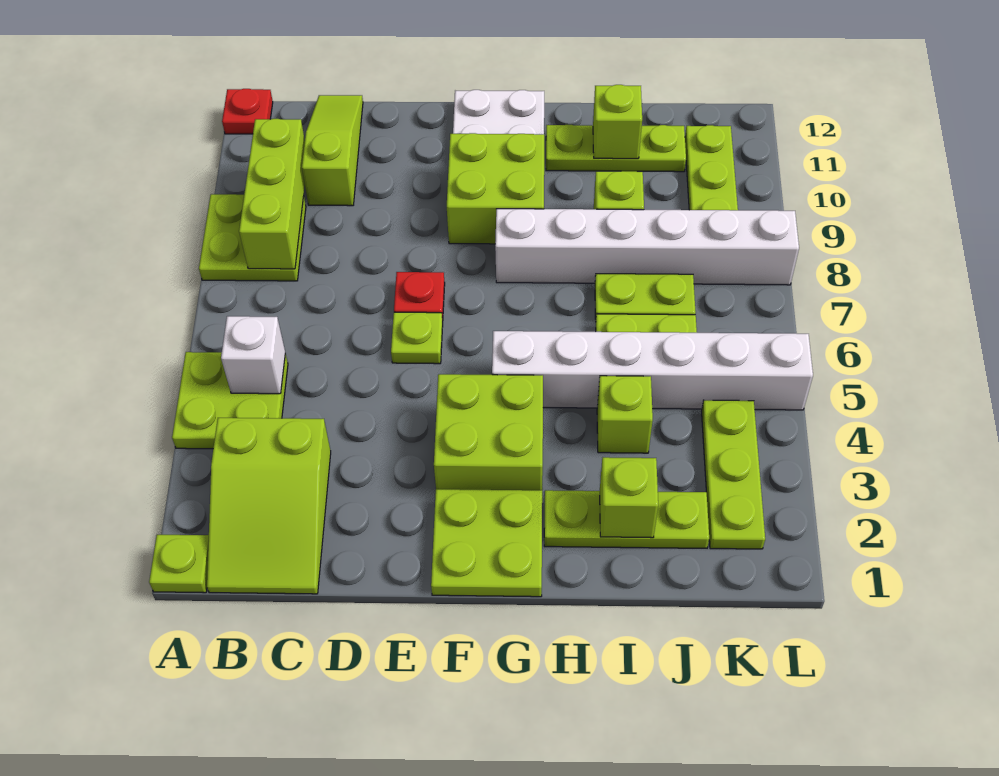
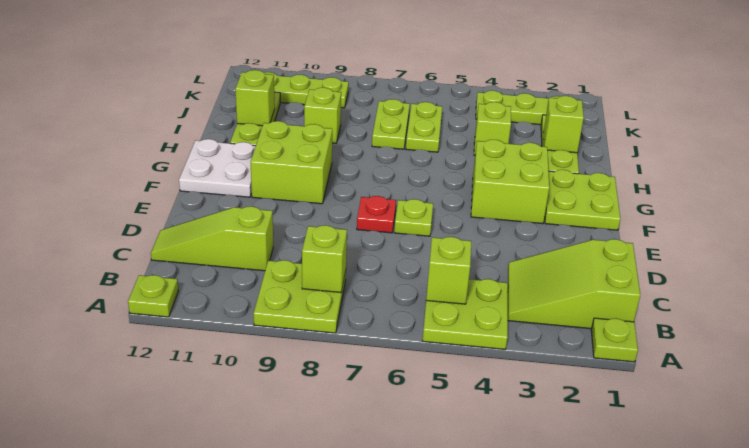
red 1x1 plate [222,89,273,134] -> lime 1x1 plate [128,275,178,317]
lime 2x3 slope [207,418,331,594] -> lime 2x3 slope turned to [508,239,640,329]
white 1x1 brick [221,316,285,394] -> lime 1x1 brick [426,237,471,304]
lime 1x3 brick [239,119,305,269] -> lime 1x1 brick [302,225,347,293]
white 1x6 brick [492,331,813,410] -> none
white 1x6 brick [495,209,799,285] -> none

